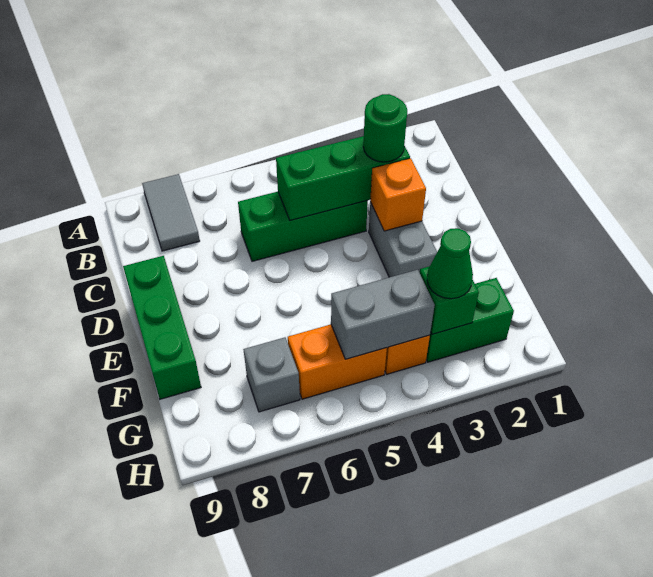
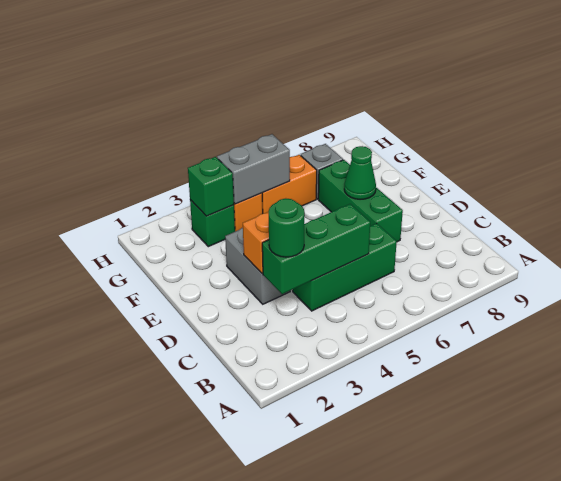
grey 1x2 tile [142,174,200,251] -> none
green 1x3 brick [123,256,201,399] -> green 1x3 brick moved to [318,160,403,242]
green 1x2 brick [426,278,514,362] -> green 1x1 brick [190,200,235,247]
green 1x1 cone [427,228,473,299] -> green 1x1 cone moved to [344,146,376,199]

